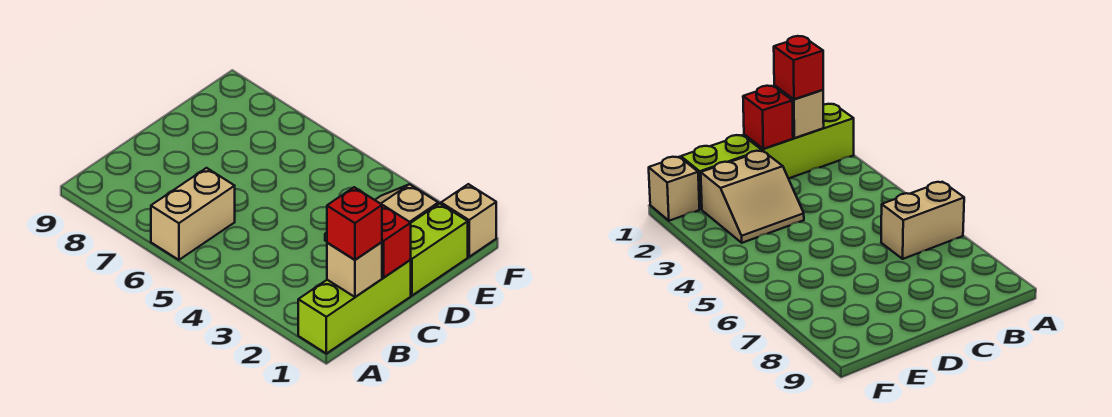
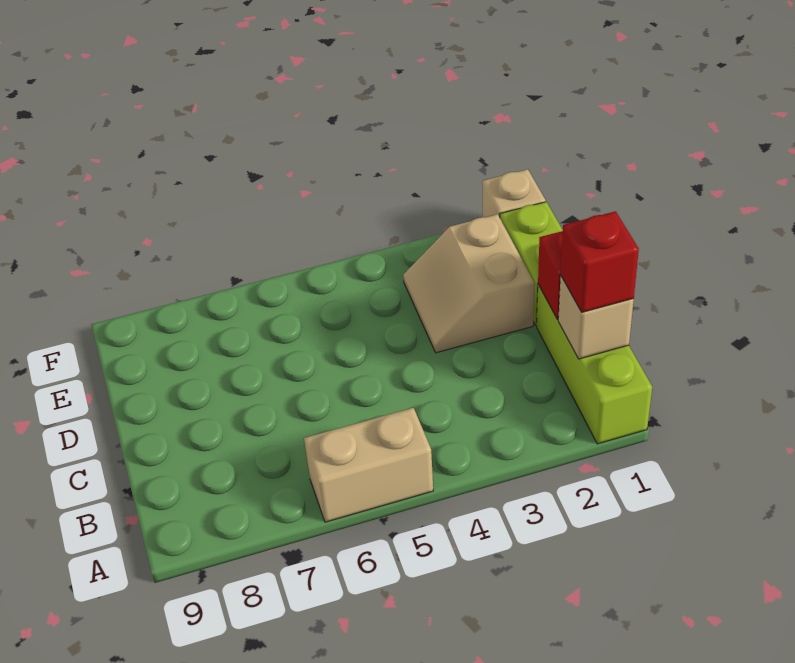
tan 1x2 brick [151,168,235,260] -> tan 1x2 brick turned to [304,408,433,522]

